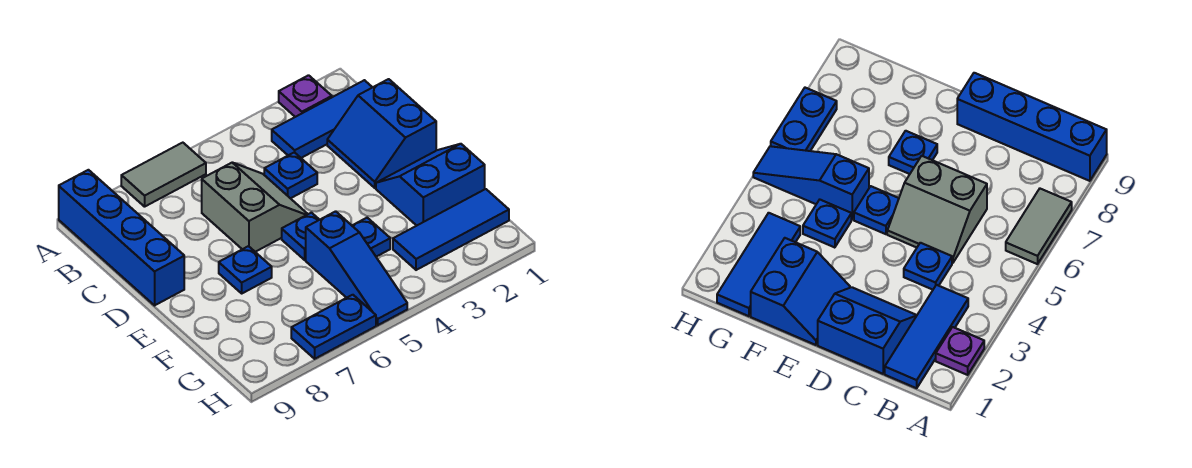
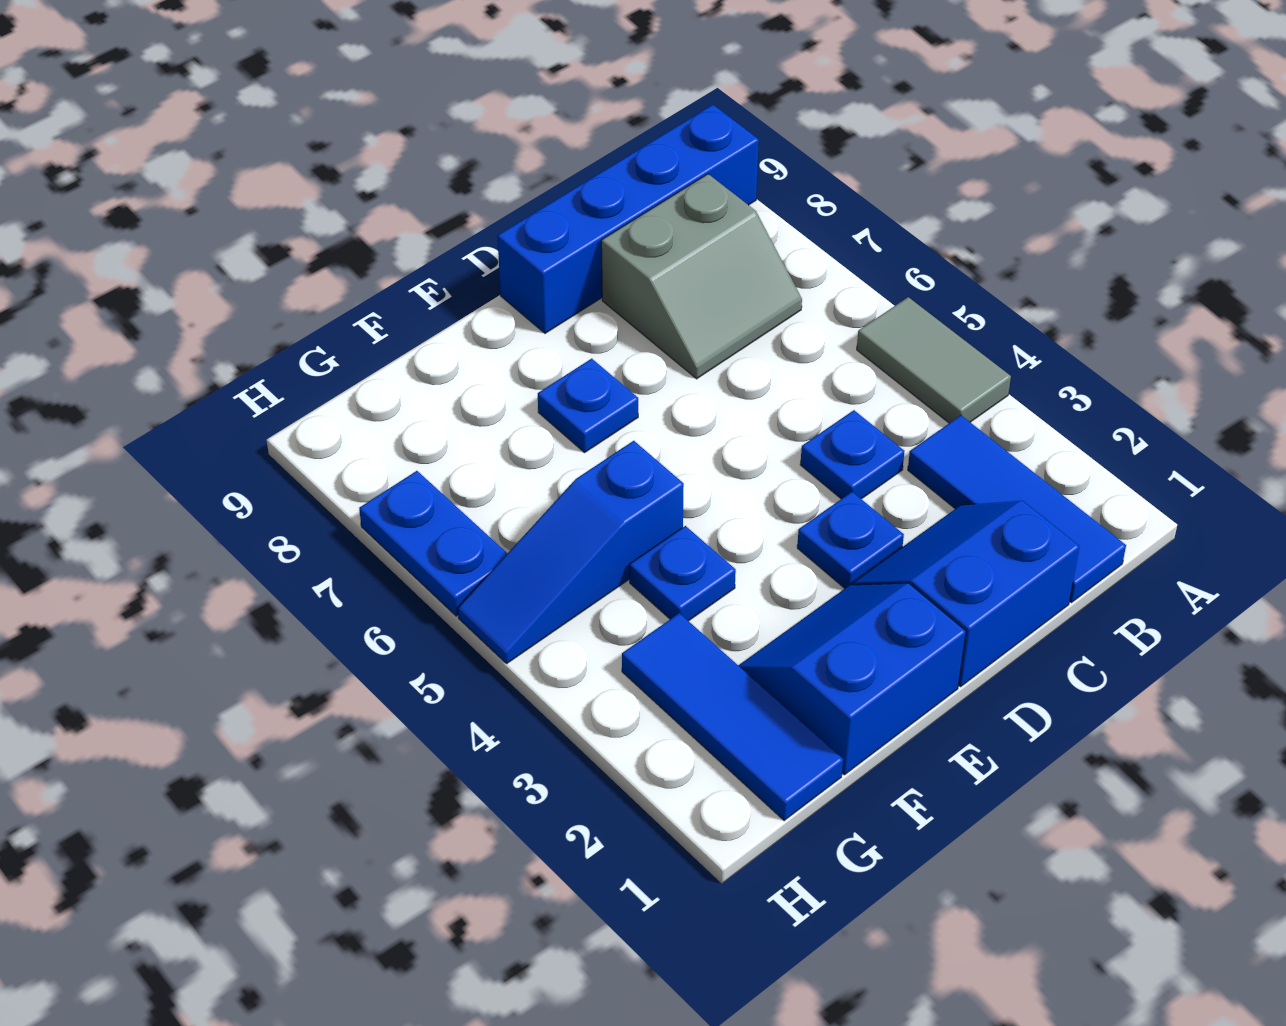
purple 1x1 plate [279,75,332,117] -> none
grey 1x2 tile [121,143,206,207] -> grey 1x2 tile moved to [857,297,1011,423]
grey 2x2 slope [202,163,308,252] -> grey 2x2 slope moved to [601,174,802,379]
blue 2x2 slope [376,144,485,226] -> blue 2x2 slope turned to [738,583,966,775]
blue 1x1 plate [282,213,319,260] -> blue 1x1 plate moved to [797,492,904,588]

